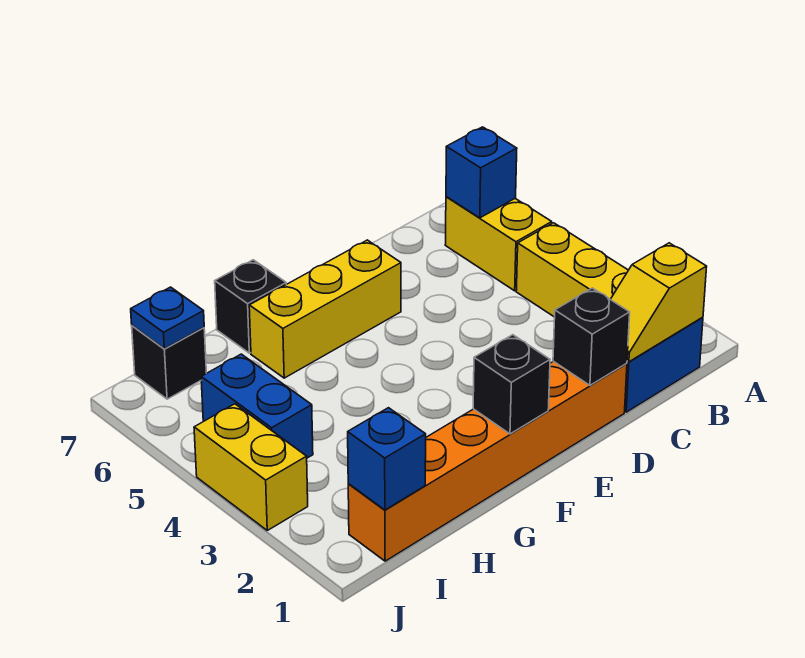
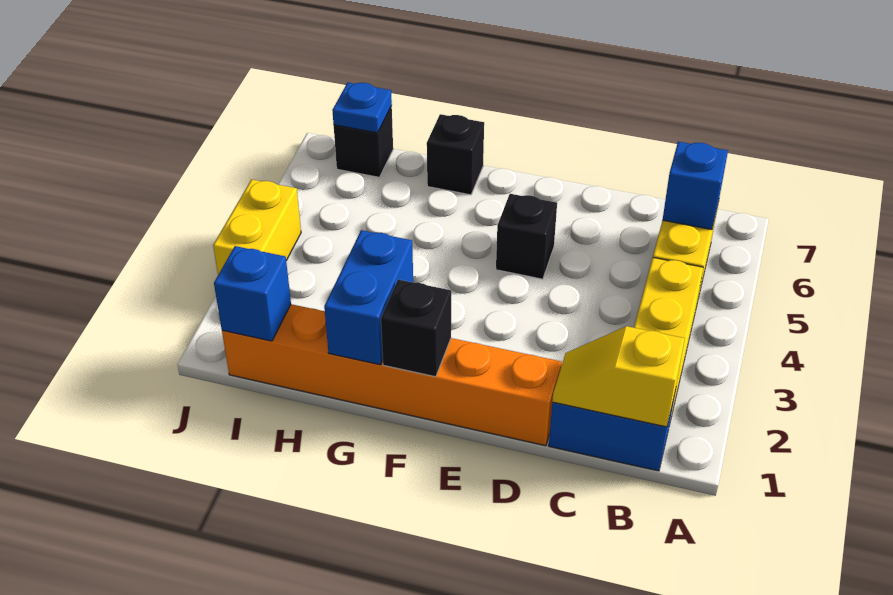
black 1x1 brick [553,288,630,385] -> black 1x1 brick moved to [496,194,557,279]
yellow 1x3 brick [249,240,401,378] -> none
blue 1x2 brick [201,354,313,458] -> blue 1x2 brick moved to [324,230,413,365]

